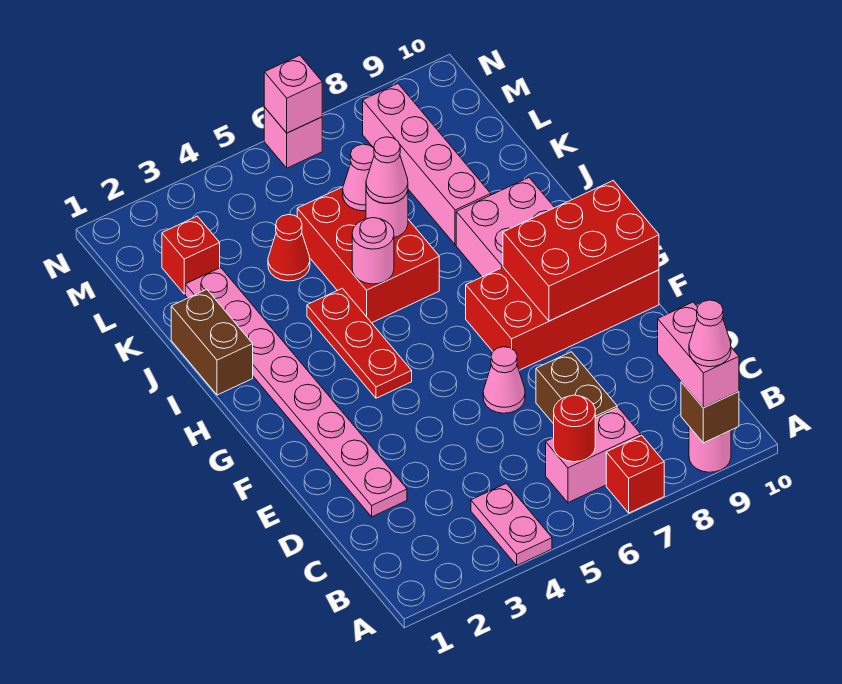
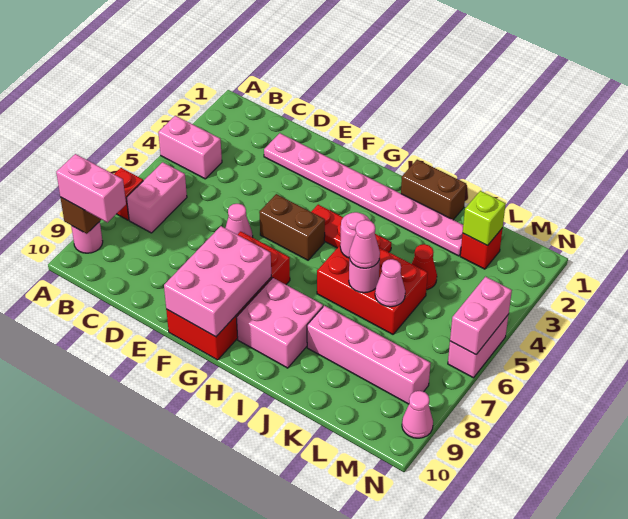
pink 1x2 plate [471,483,552,565] -> pink 1x2 brick [158,116,222,179]
pink 1x1 cone [689,300,731,367] -> pink 1x1 cone moved to [402,391,433,438]
red 1x1 round brick [554,395,595,462] -> none
brown 1x2 brick [536,352,617,424] -> brown 1x2 brick moved to [259,194,325,260]
red 2x3 brick [503,181,659,321] -> pink 2x3 brick [164,226,271,337]
none -> lime 1x1 brick [463,191,506,246]
pink 1x1 brick [264,107,322,168] -> pink 1x2 brick [448,314,509,378]
pink 1x1 brick [264,55,322,133] -> pink 1x2 brick [450,277,512,355]

